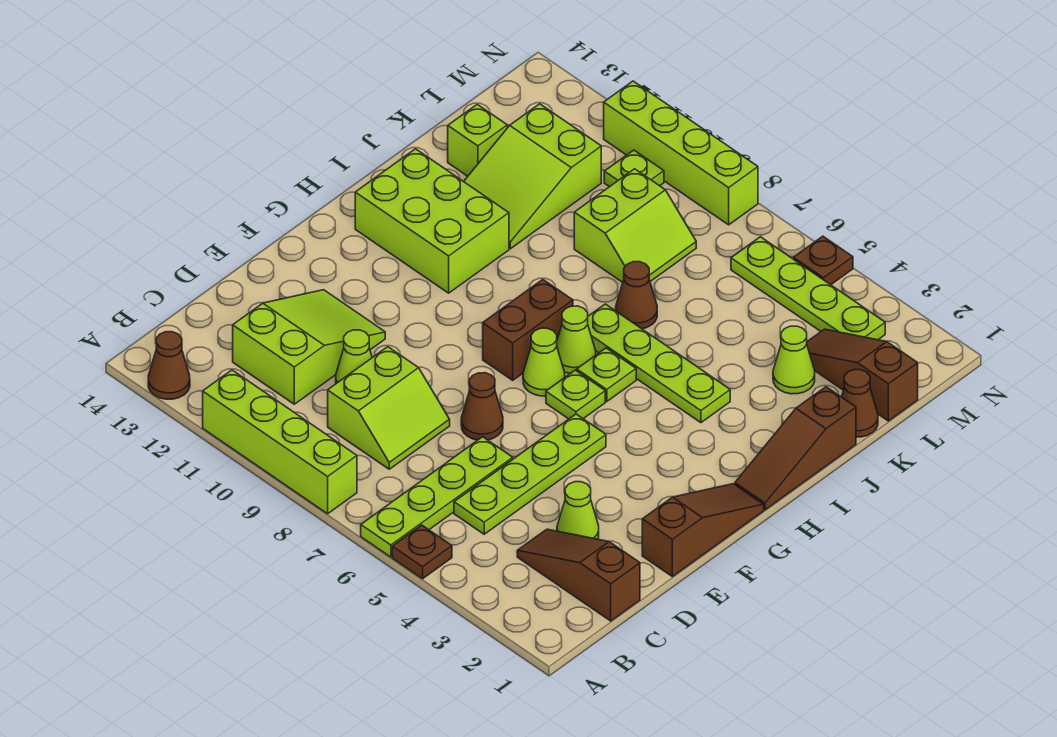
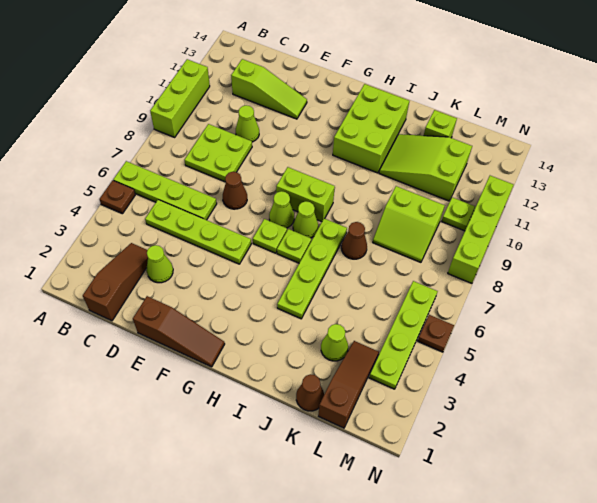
lime 1x4 brick [203,370,357,514] -> lime 1x3 brick [150,59,210,137]
brown 1x1 cone [148,332,190,399] -> none
lime 2x2 slope [328,347,450,469] -> lime 2x2 plate [185,124,252,182]
lime 2x3 slope [233,290,385,404] -> lime 1x3 slope [231,59,307,119]
brown 1x2 brick [483,280,573,380] -> lime 1x2 brick [276,167,335,222]
brown 1x3 slope [735,387,856,510] -> none

